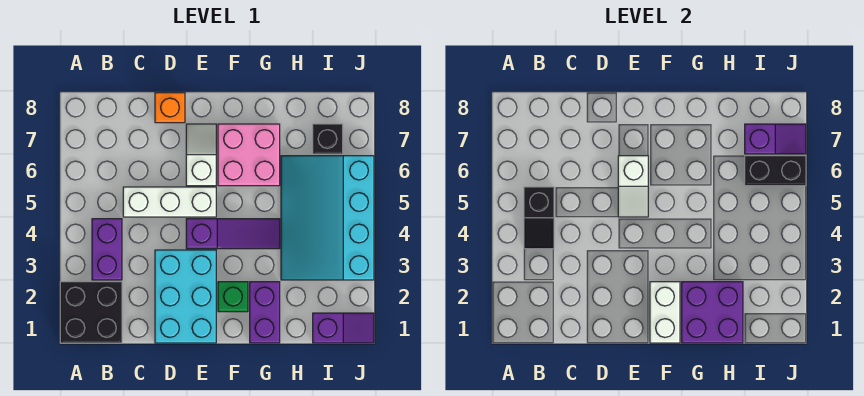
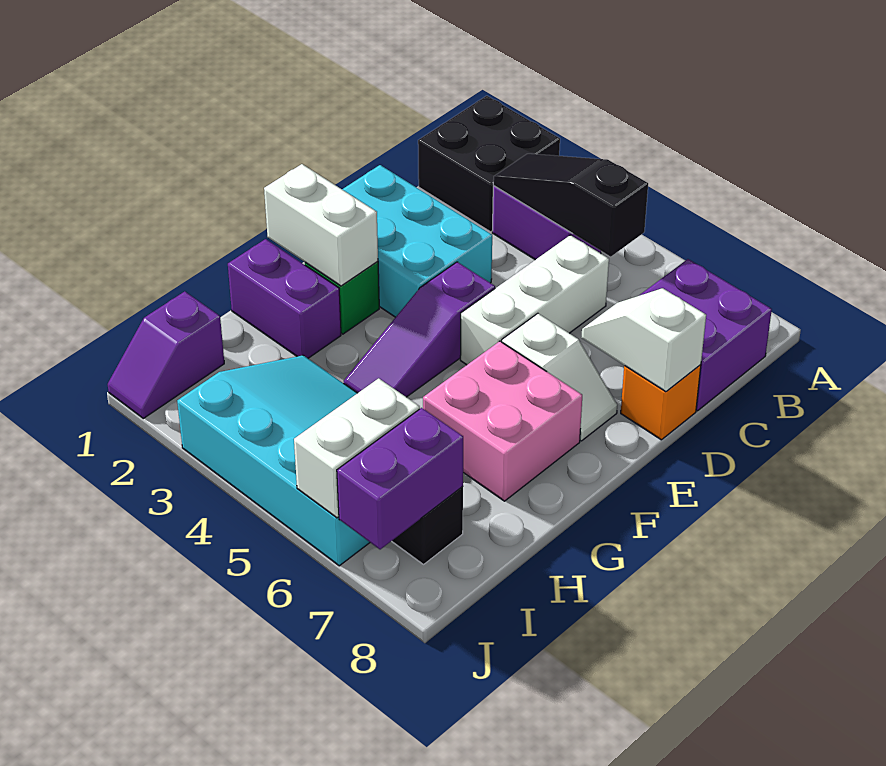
black 1x2 slope [524,187,554,249] -> black 1x3 slope [493,154,648,257]
white 1x2 slope [618,156,648,217] -> white 1x2 slope moved to [581,288,706,392]
purple 2x2 brick [682,282,743,343] -> purple 2x2 brick moved to [639,259,772,411]
black 1x2 brick [745,156,806,186] -> white 1x2 brick [294,378,420,518]
purple 1x2 slope [745,124,806,154] -> purple 1x2 brick [337,408,463,549]

